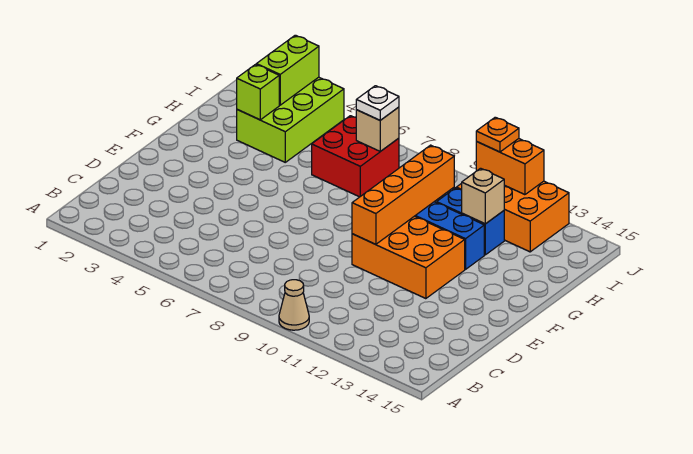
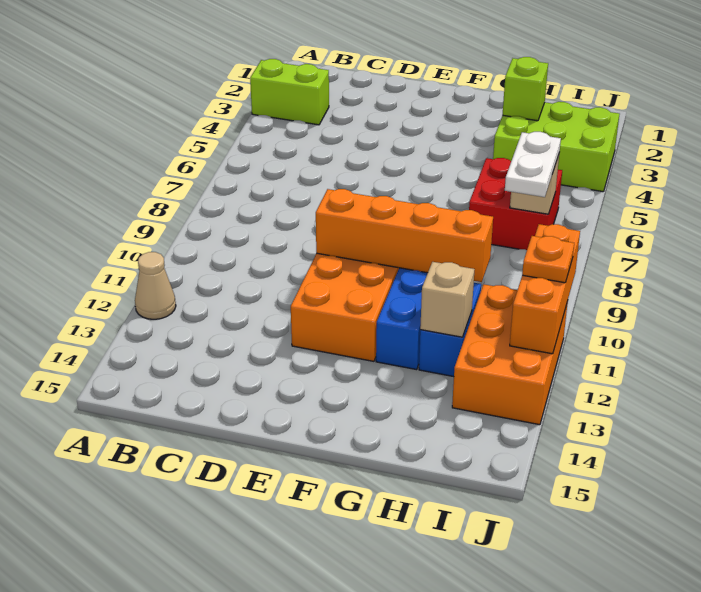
tan 1x1 cone [279,280,309,330] -> tan 1x1 cone moved to [135,252,176,319]
lime 1x2 brick [256,35,319,105] -> lime 1x2 brick moved to [250,59,329,125]
white 1x1 plate [356,86,399,120] -> white 1x2 plate [505,132,561,197]
orange 1x2 brick [476,139,544,195] -> orange 1x3 brick [510,224,580,354]

